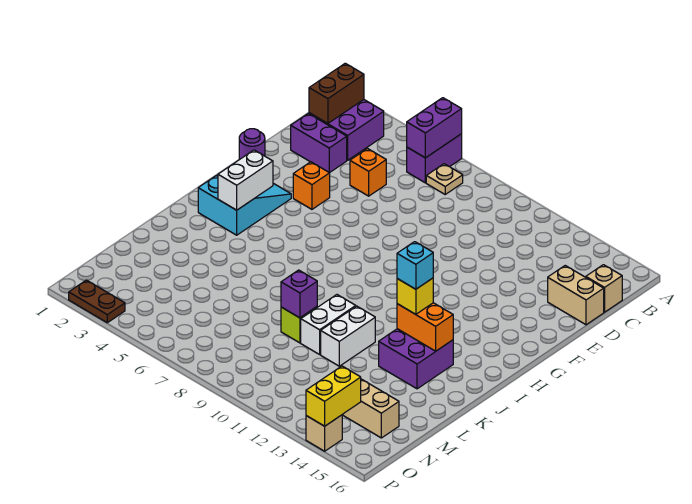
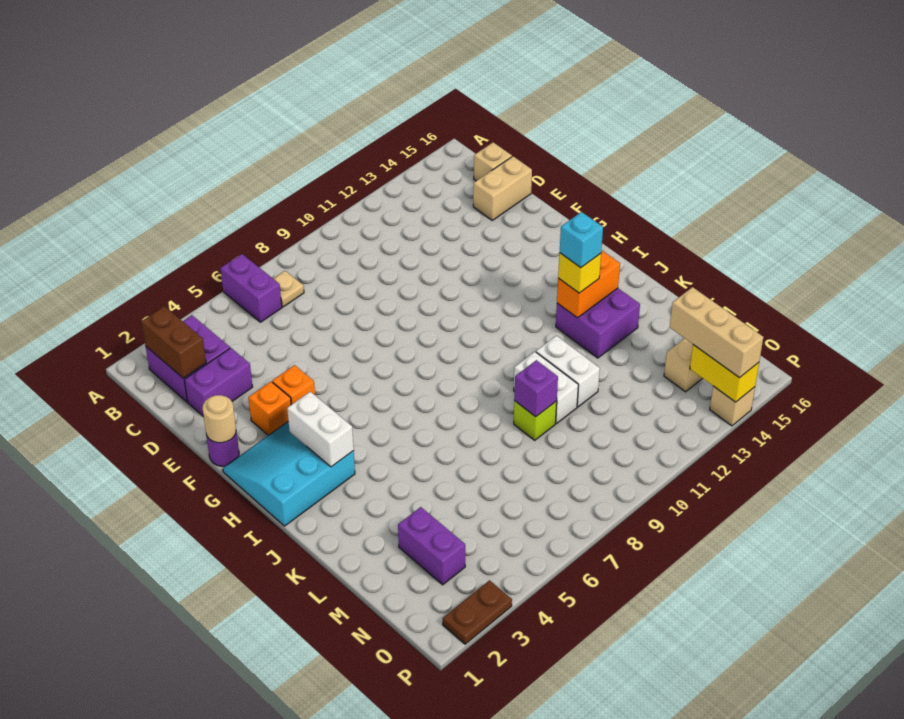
purple 1x2 brick [407,98,462,158] -> purple 1x2 brick moved to [398,507,465,585]
orange 1x1 brick [350,149,386,196] -> orange 1x1 brick moved to [248,382,291,435]
none -> tan 1x1 round brick [203,395,236,443]
cyan 2x3 slope [198,175,291,235] -> cyan 3x3 slope [223,421,355,526]
none -> tan 1x3 brick [670,287,763,378]

